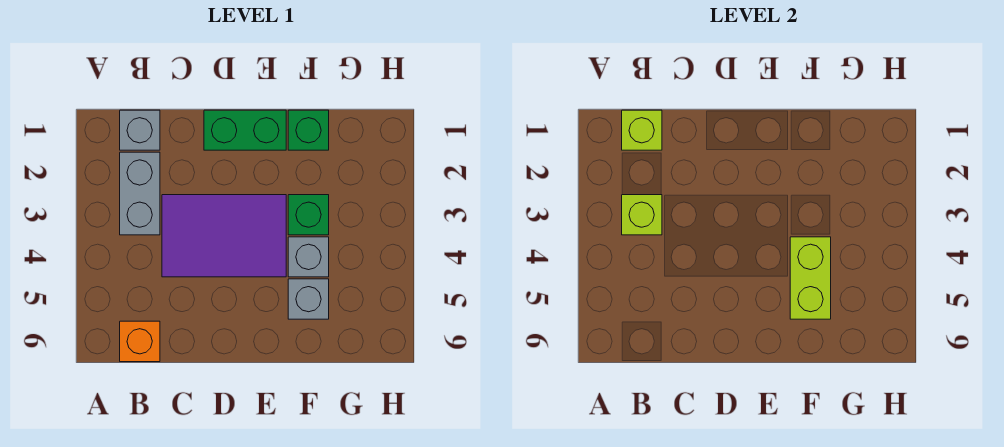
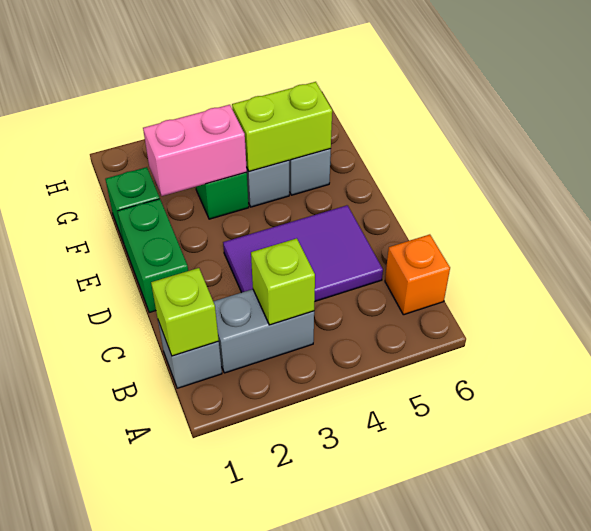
purple 2x3 tile [162,195,286,277] -> purple 2x3 tile turned to [223,205,383,301]
none -> pink 1x2 brick [143,105,247,196]

